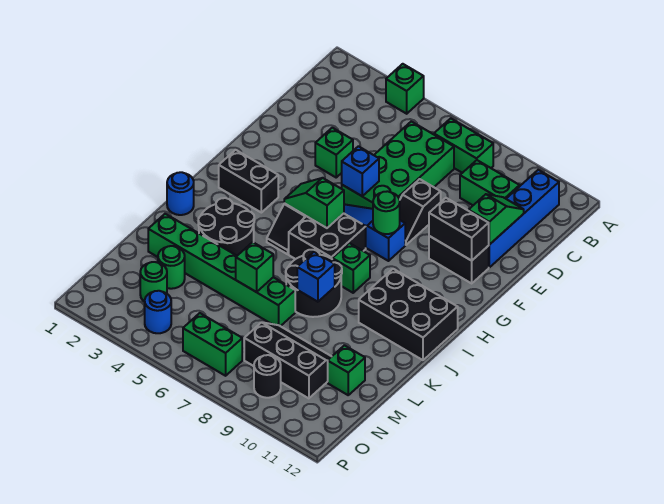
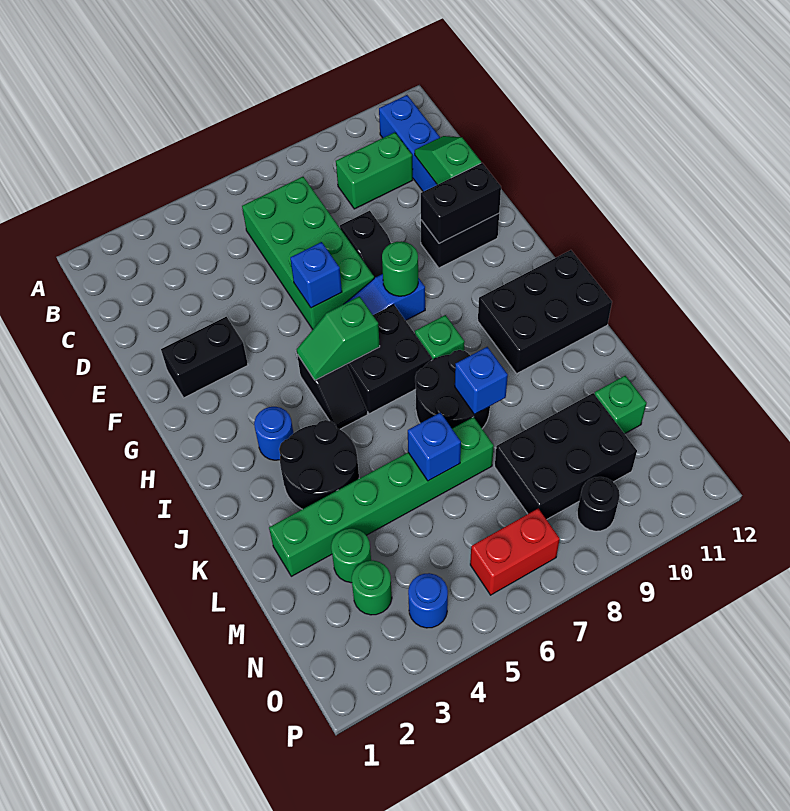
green 1x1 brick [386,64,424,114] -> none
green 1x2 brick [434,118,493,173] -> none
green 1x1 brick [315,128,353,177] -> none
black 1x2 brick [219,150,278,213] -> black 1x2 brick moved to [161,317,248,398]
blue 1x1 round brick [167,172,194,215] -> blue 1x1 round brick moved to [254,407,294,460]
green 1x1 brick [236,242,273,292] -> blue 1x1 brick [408,413,461,481]
black 2x3 slope [244,322,332,398] -> black 2x3 brick [495,393,637,520]
green 1x2 brick [183,313,242,376] -> red 1x2 brick [470,508,560,595]

